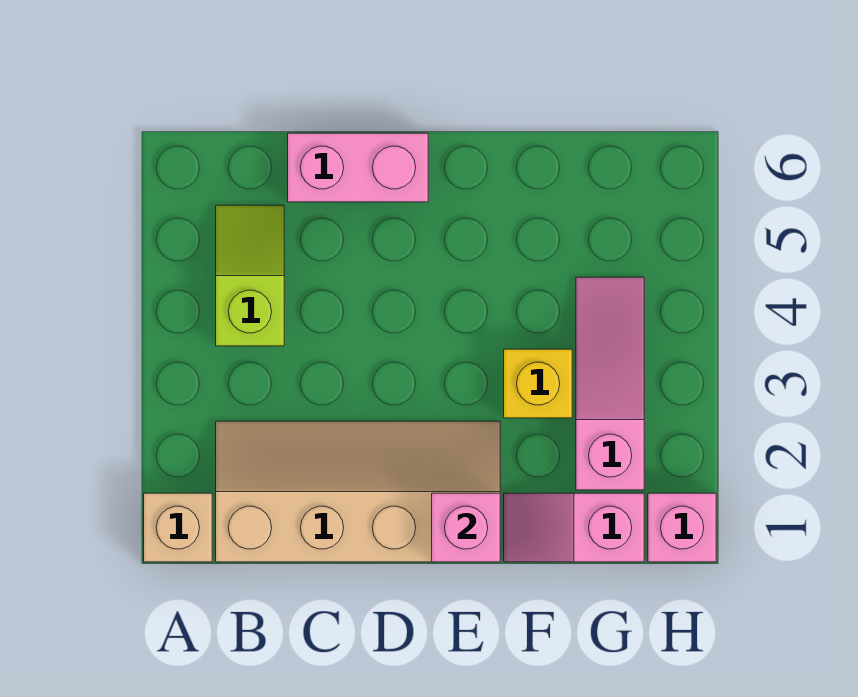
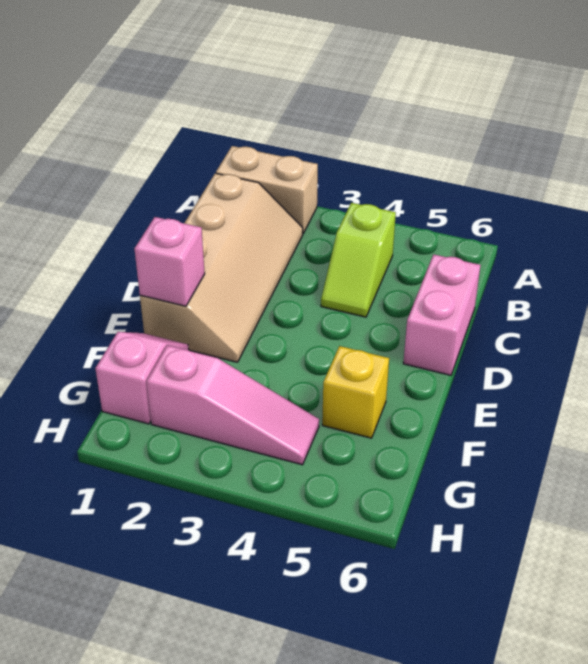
tan 1x1 brick [144,493,212,562] -> tan 1x2 brick [216,146,318,233]
lime 1x2 slope [216,205,284,346] -> lime 1x2 slope turned to [321,203,396,317]
yellow 1x1 brick [504,349,572,418] -> yellow 1x1 brick moved to [322,346,389,438]
pink 1x1 brick [648,493,716,562] -> none

